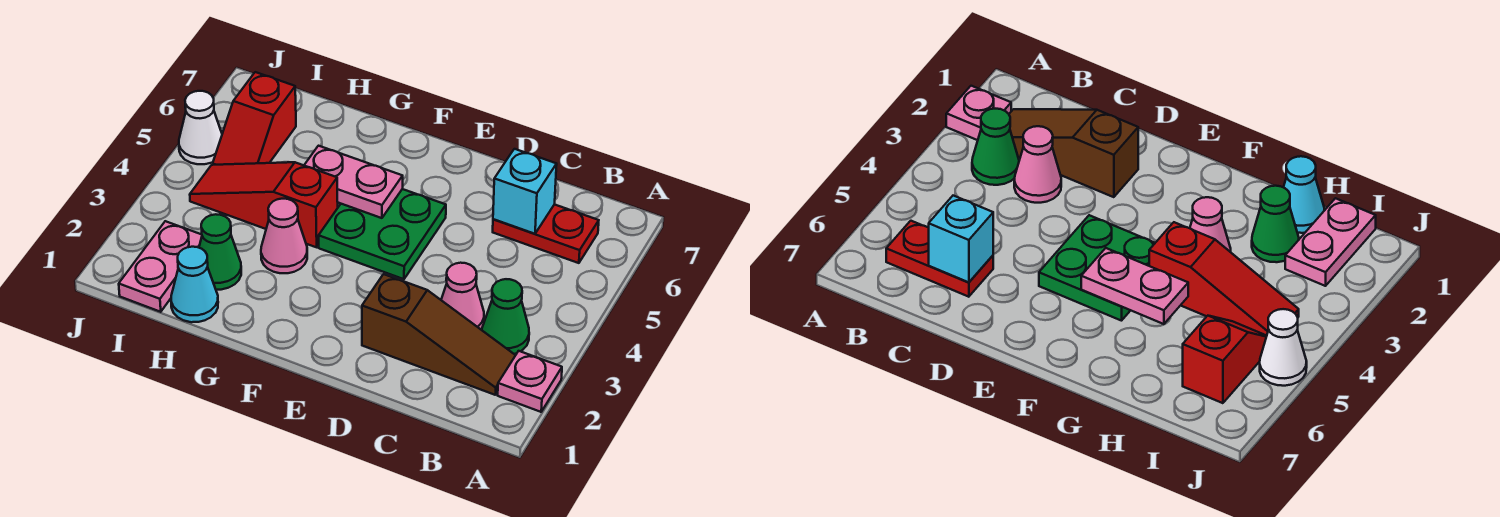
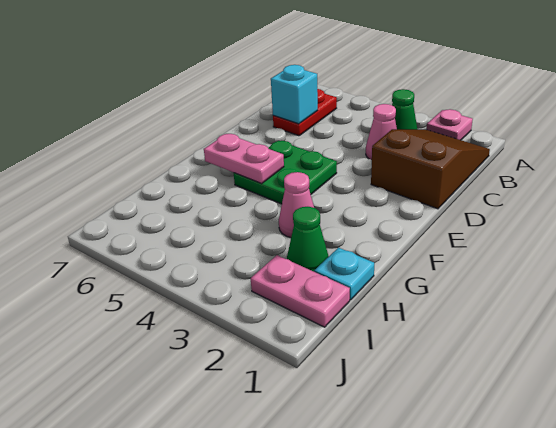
brown 1x3 slope [362,274,516,395] -> brown 2x3 slope [371,129,490,209]
pink 1x2 plate [304,146,403,218] -> pink 1x2 plate turned to [204,134,284,184]
red 1x3 slope [190,162,338,247] -> none
cyan 1x1 cone [171,247,218,322] -> cyan 1x1 plate [314,247,374,300]
red 1x2 slope [213,72,296,165] -> none
white 1x1 cone [179,91,222,164] -> none

